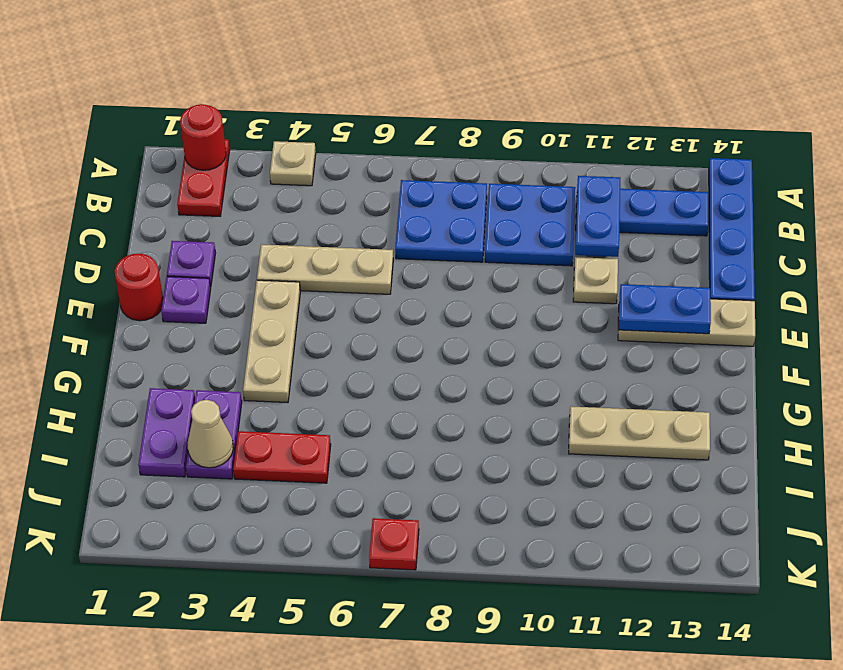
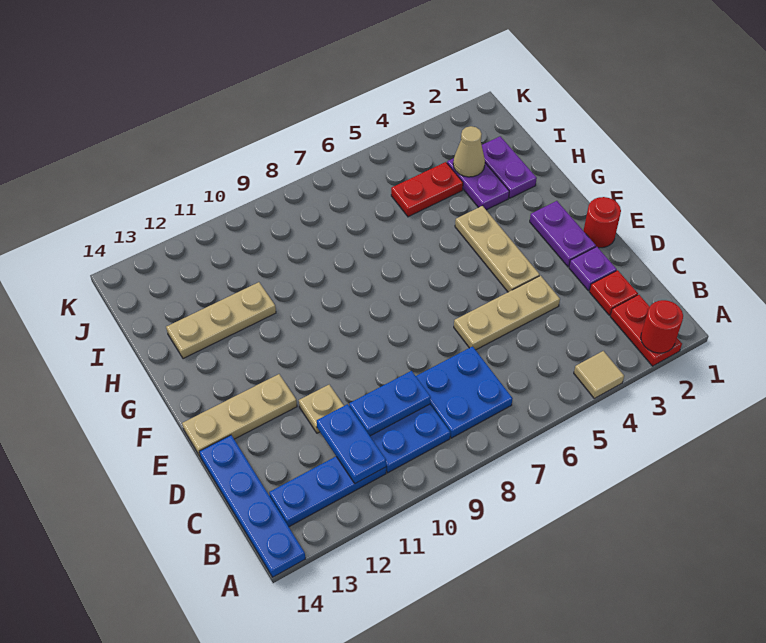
tan 1x1 plate [270,141,316,186] -> tan 1x1 tile [574,351,624,398]
purple 1x1 plate [161,277,211,323] -> purple 1x2 plate [530,201,596,267]
blue 1x2 plate [619,284,711,334] -> blue 1x2 plate moved to [349,371,431,436]
red 1x1 plate [369,518,419,570] -> red 1x1 plate moved to [589,270,638,315]

